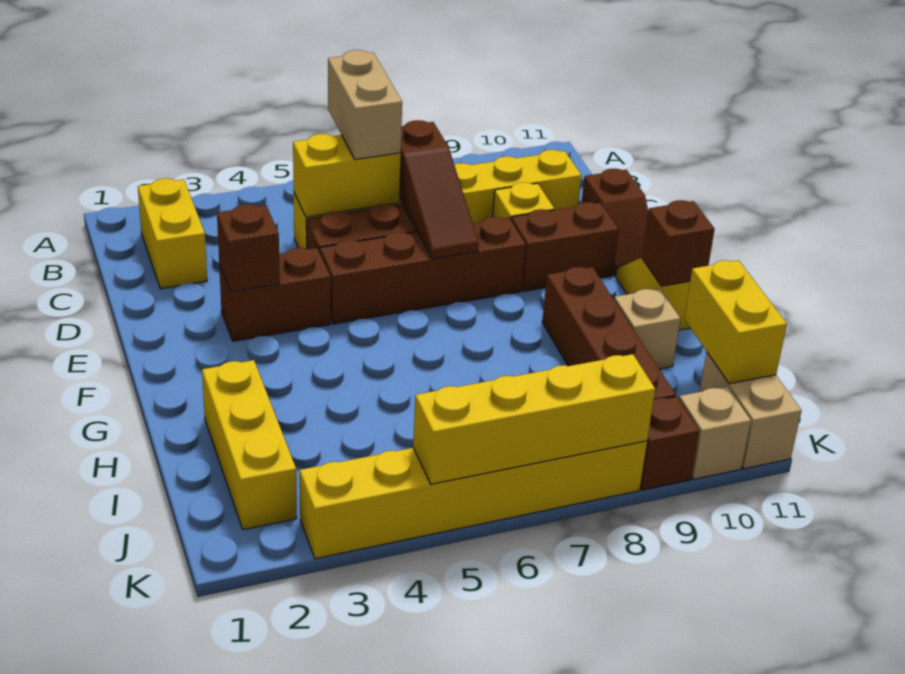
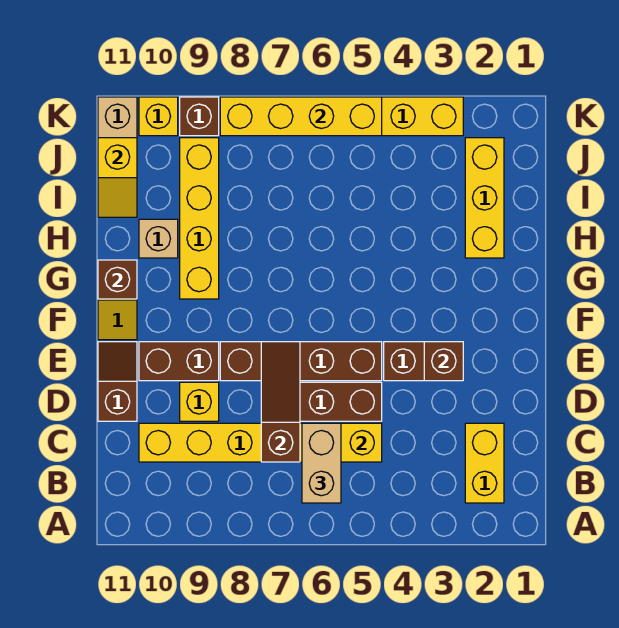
brown 1x4 brick [542,267,676,400] -> yellow 1x4 brick [180,138,219,299]
yellow 1x2 brick [684,260,787,384] -> yellow 1x2 slope [98,138,137,217]
tan 1x1 brick [679,387,751,479] -> yellow 1x1 brick [139,97,178,136]

